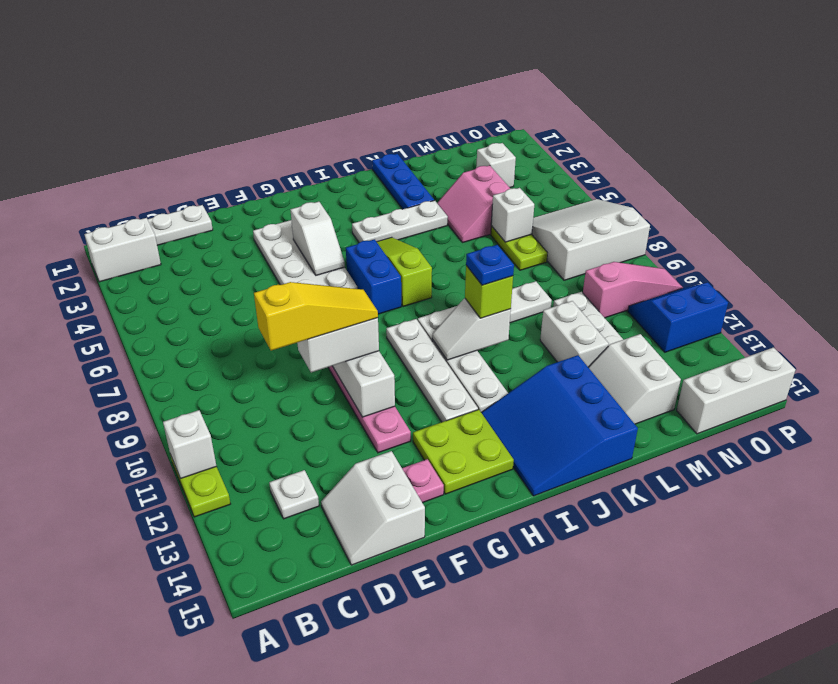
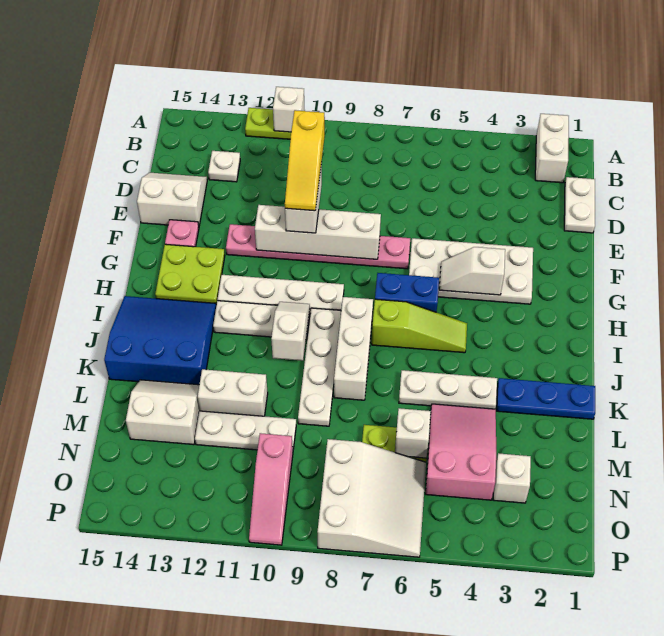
white 1x3 plate [352,200,448,243] -> white 1x3 plate turned to [399,370,497,409]
lime 1x1 brick [465,266,513,318] -> none
blue 1x1 plate [466,245,514,285] -> none
pink 2x2 slope [437,165,510,243] -> pink 2x3 slope [426,404,496,500]
white 1x3 brick [677,348,795,434] -> white 1x3 brick moved to [334,297,373,400]
blue 2x2 slope [628,283,728,352] -> none

